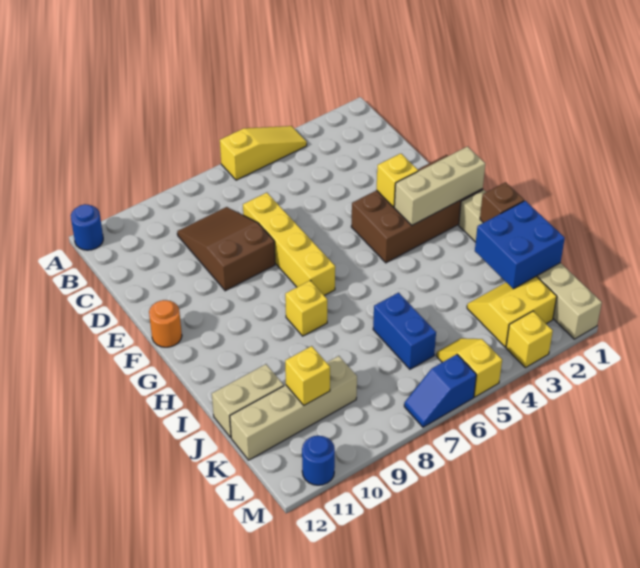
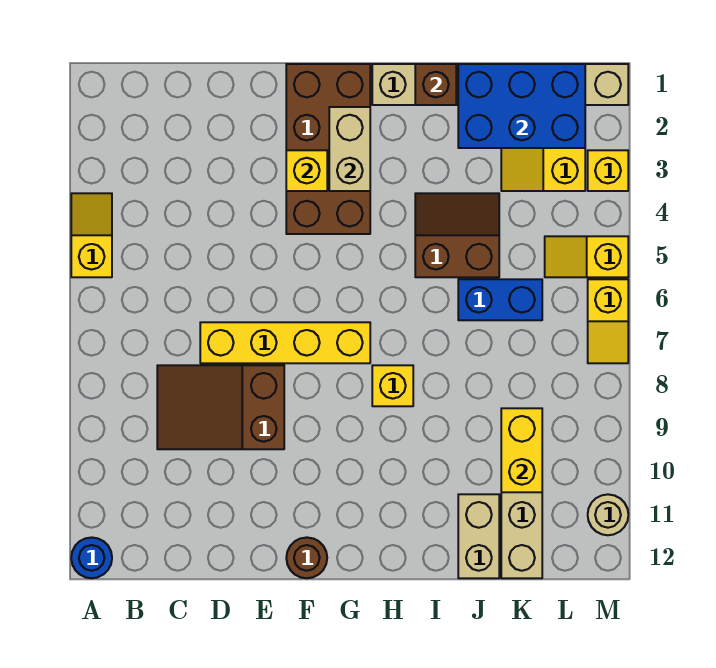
yellow 1x3 slope [220,126,307,180] -> yellow 1x2 slope [71,193,112,277]
orange 1x1 round brick [149,300,182,347] -> brown 1x1 round brick [286,537,327,578]
tan 1x3 brick [394,147,485,225] -> tan 1x2 brick [329,107,370,191]
none -> brown 2x2 slope [415,193,499,277]
blue 2x2 brick [475,201,565,289] -> blue 2x3 brick [458,64,585,148]
yellow 1x1 brick [285,346,330,405] -> yellow 1x2 brick [501,408,542,492]
blue 1x2 slope [404,354,476,427] -> yellow 1x2 slope [588,279,628,363]
blue 1x1 round brick [302,436,335,485] -> tan 1x1 round brick [588,494,628,535]

